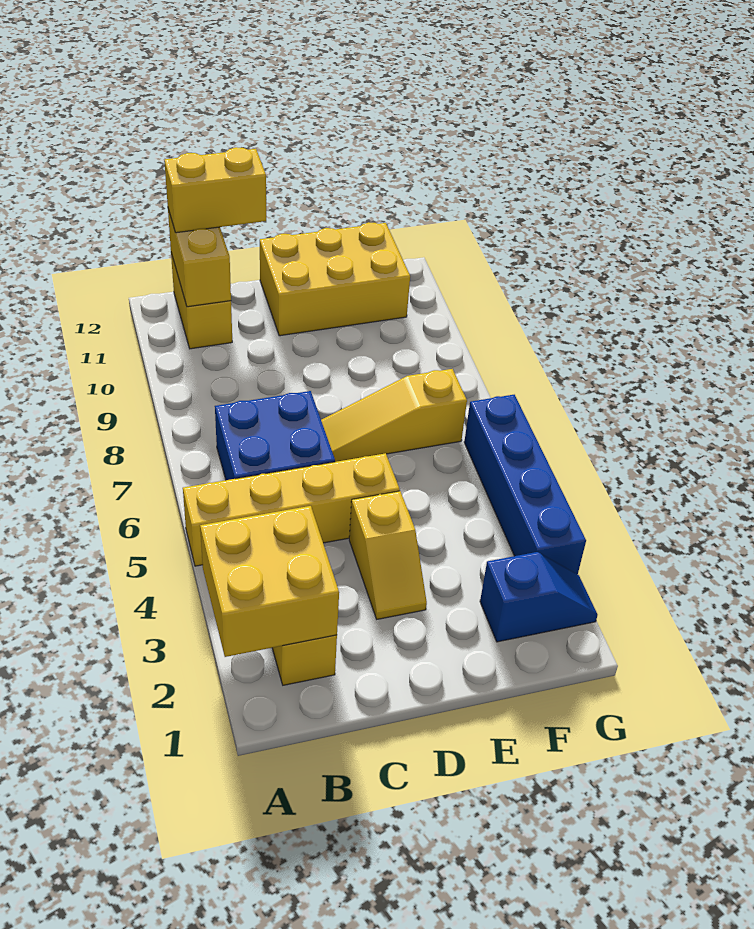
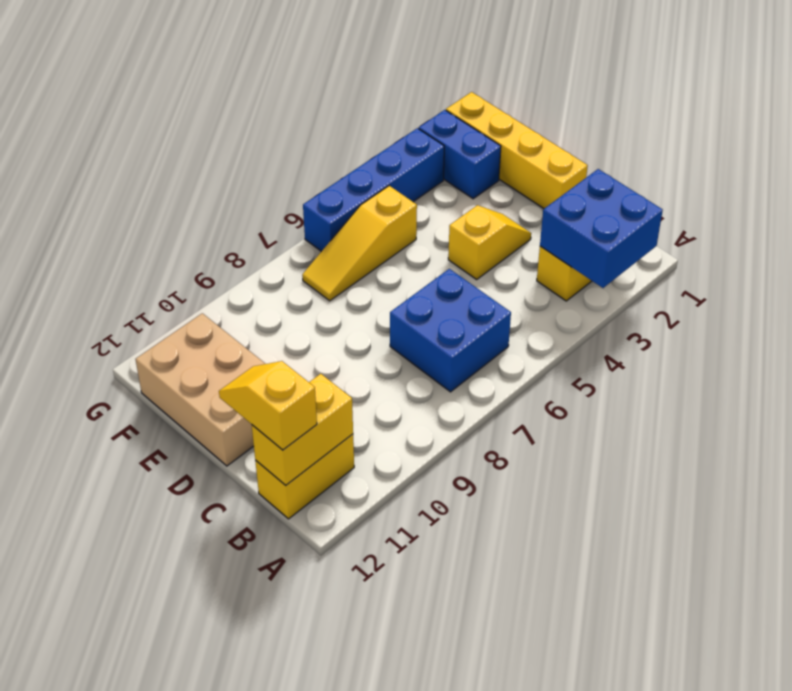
yellow 2x2 brick [200,506,339,657] -> blue 2x2 brick [540,169,663,288]
yellow 1x4 brick [183,453,400,566] -> yellow 1x4 brick moved to [446,92,588,209]
yellow 1x2 brick [164,147,266,233] -> yellow 1x2 slope [219,361,317,450]
yellow 1x3 slope [321,369,467,462] -> yellow 1x3 slope turned to [302,186,417,301]
yellow 2x3 brick [260,222,410,336] -> tan 2x3 brick [135,313,265,466]
blue 1x2 slope [480,552,597,642] -> blue 1x2 brick [419,110,501,199]

